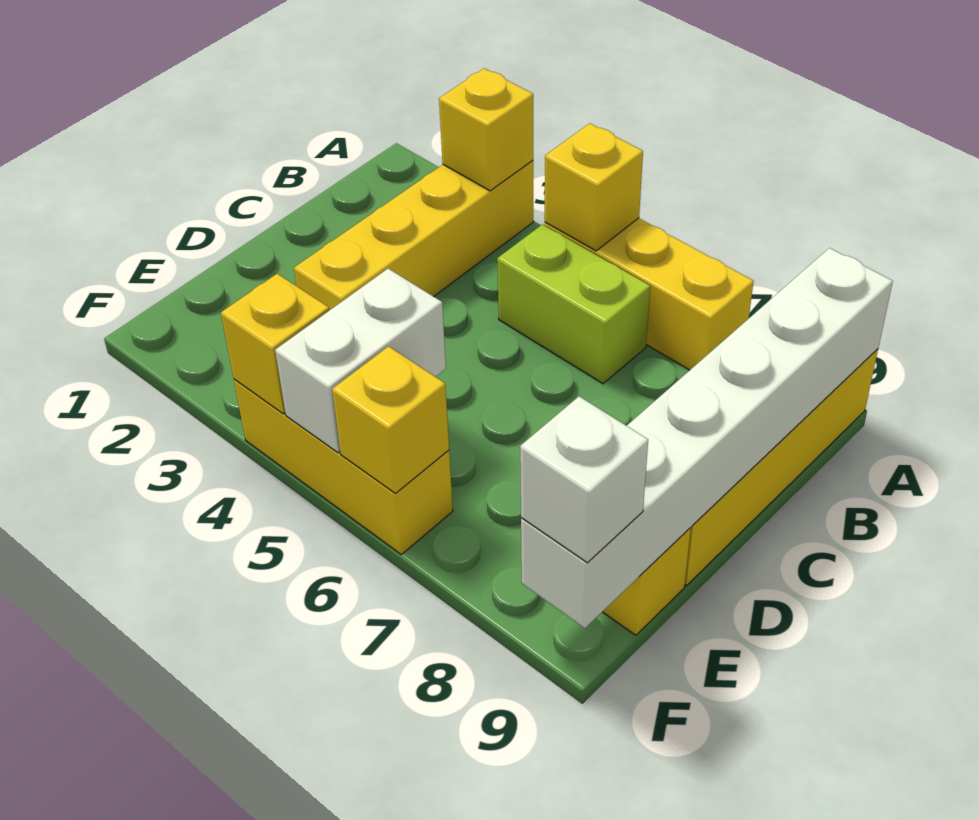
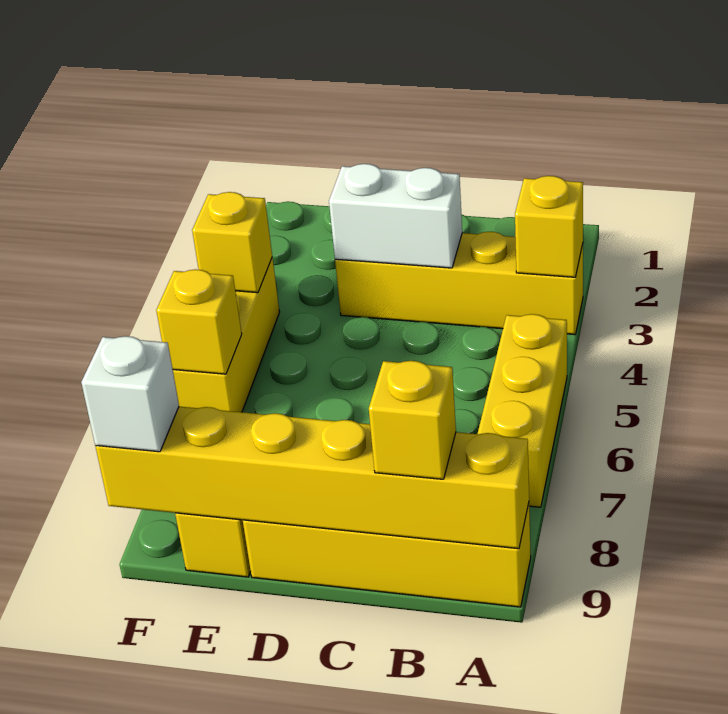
yellow 1x1 brick [545,123,643,251] -> yellow 1x1 brick moved to [369,361,456,479]
white 1x6 brick [521,248,893,628] -> yellow 1x6 brick [95,407,529,549]
lime 1x2 brick [497,224,650,384] -> none
white 1x2 brick [275,269,446,453] -> white 1x2 brick moved to [329,164,462,268]

